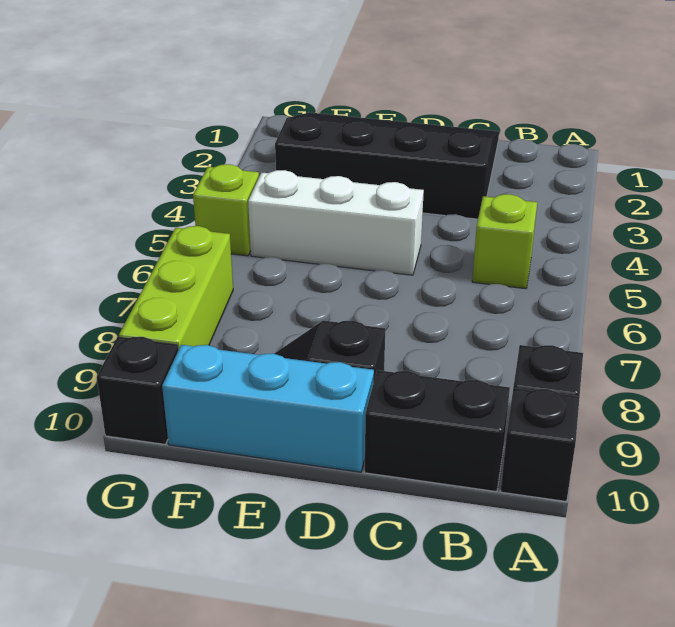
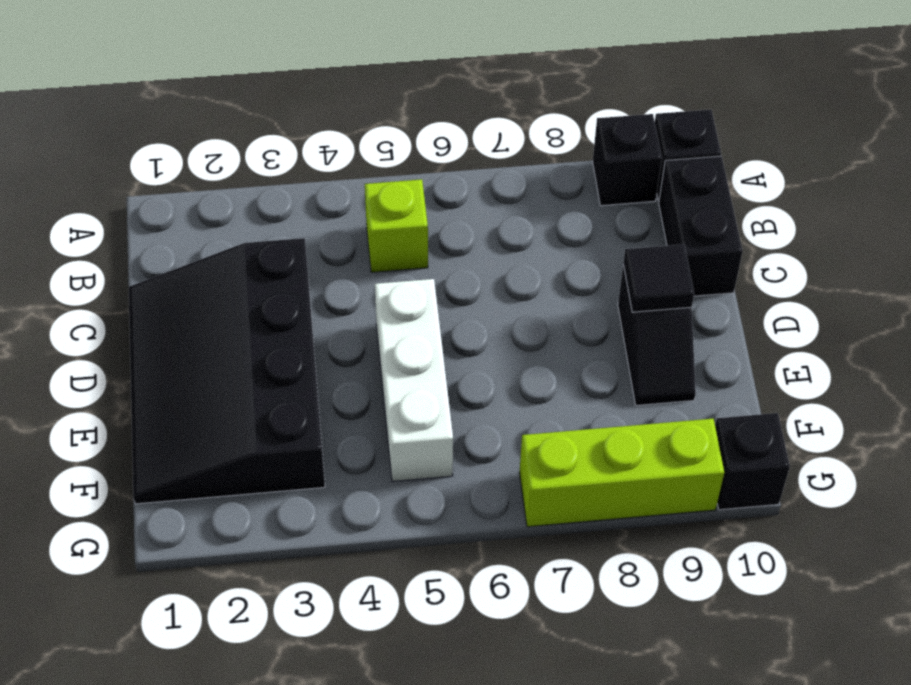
none -> black 1x1 tile [623,244,694,312]
cyan 1x3 brick [162,345,374,472] -> none
lime 1x1 brick [193,164,259,256] -> none

